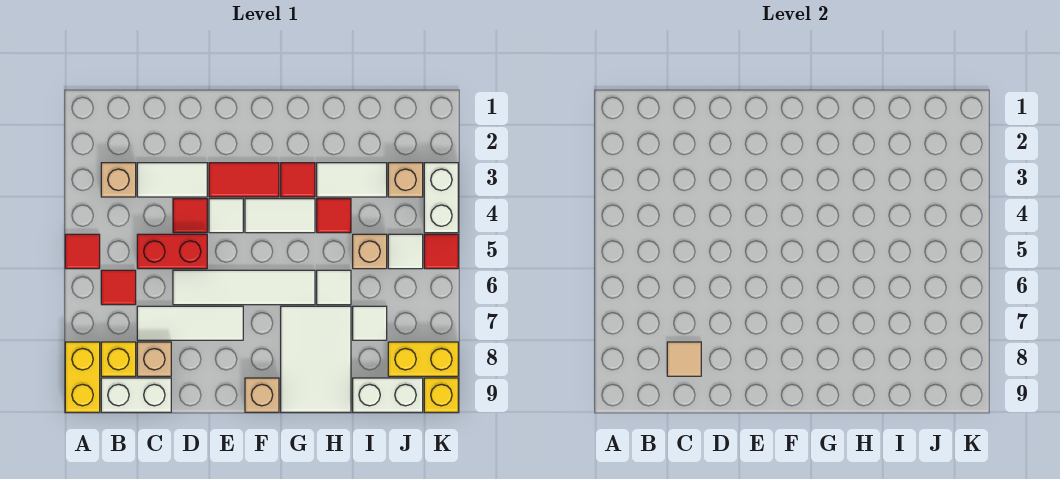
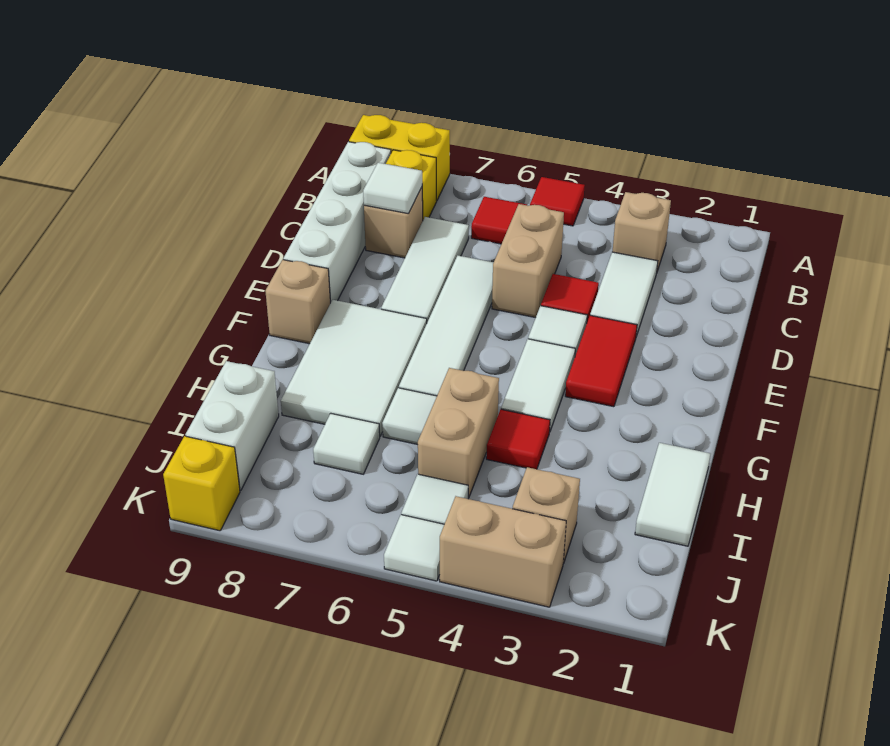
white 1x2 brick [101,378,171,412] -> white 1x4 brick [283,142,391,303]
red 1x2 brick [137,234,207,269] -> tan 1x2 brick [492,204,564,318]
tan 1x1 tile [667,342,701,376] -> white 1x1 tile [363,163,422,214]
red 1x1 tile [281,163,315,197] -> none
white 2x3 tile [281,306,351,412] -> white 2x3 tile turned to [281,300,427,436]
white 1x2 tile [317,163,387,197] -> white 1x2 tile moved to [635,443,710,546]
tan 1x1 brick [353,234,387,269] -> tan 1x2 brick [418,368,499,498]
yellow 1x2 brick [388,342,458,376] -> none
white 1x2 brick [424,163,458,233] -> tan 1x2 brick [440,496,566,607]
red 1x1 tile [424,234,458,269] -> white 1x1 tile [384,515,444,581]

